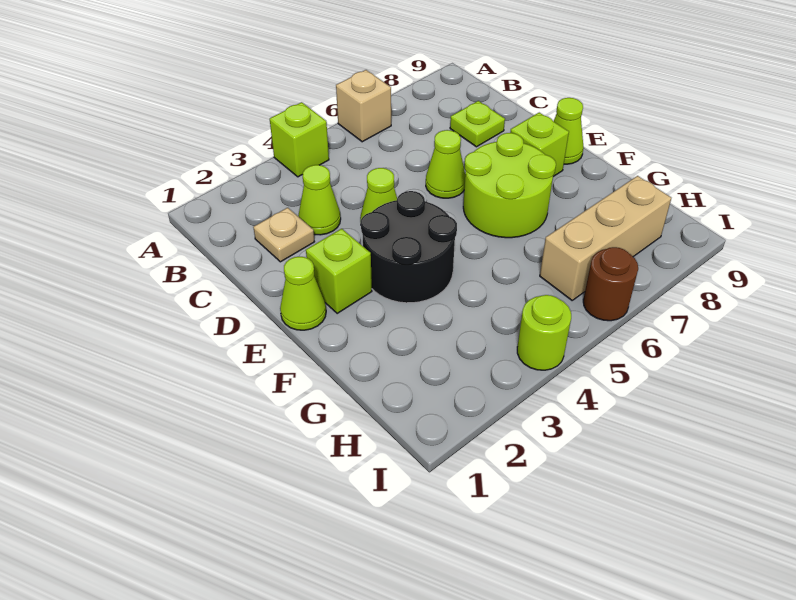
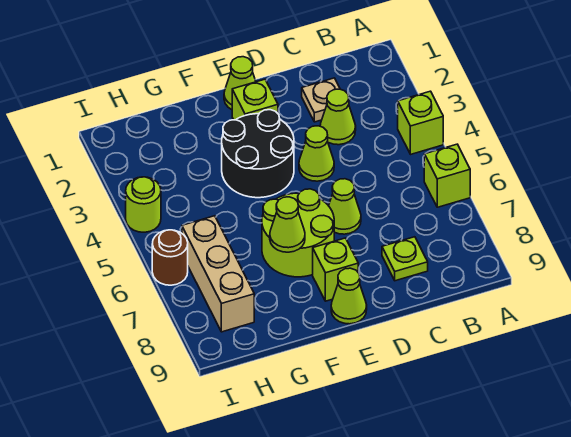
tan 1x1 brick [336,70,391,142] -> lime 1x1 brick [424,144,470,207]
none -> lime 1x1 cone [270,197,305,252]

